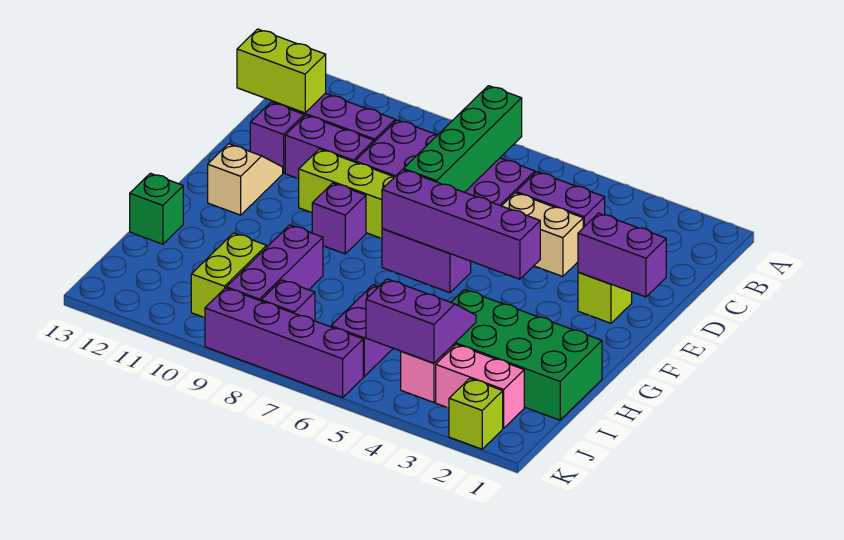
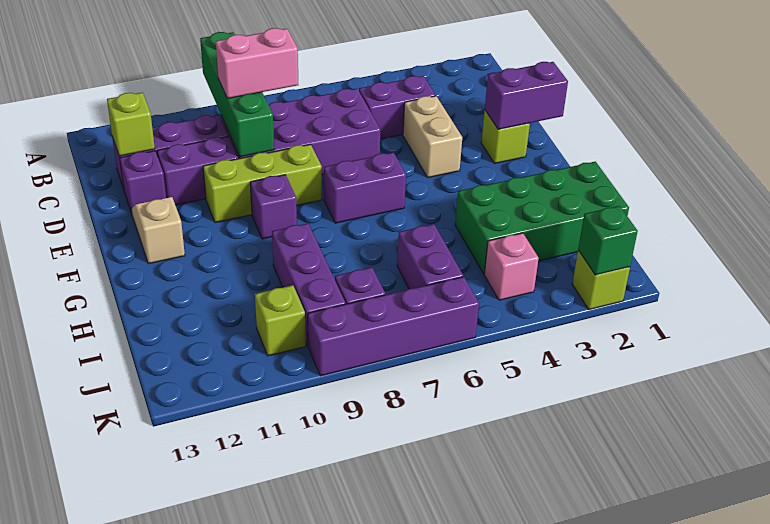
green 1x4 brick [403,86,522,192] -> green 1x4 brick moved to [200,32,274,157]
lime 1x2 brick [237,29,326,113] -> lime 1x1 brick [107,92,155,156]
tan 1x2 brick [502,193,583,277] -> tan 1x2 brick turned to [403,96,462,178]
purple 1x4 brick [382,170,540,279] -> none
green 1x1 brick [130,173,183,244] -> green 1x1 brick moved to [578,206,638,275]
purple 2x2 slope [366,279,476,363] -> none
lime 1x2 brick [191,233,267,318] -> lime 1x1 brick [255,285,306,356]
pink 1x2 brick [436,345,524,428] -> pink 1x2 brick moved to [216,28,298,99]

